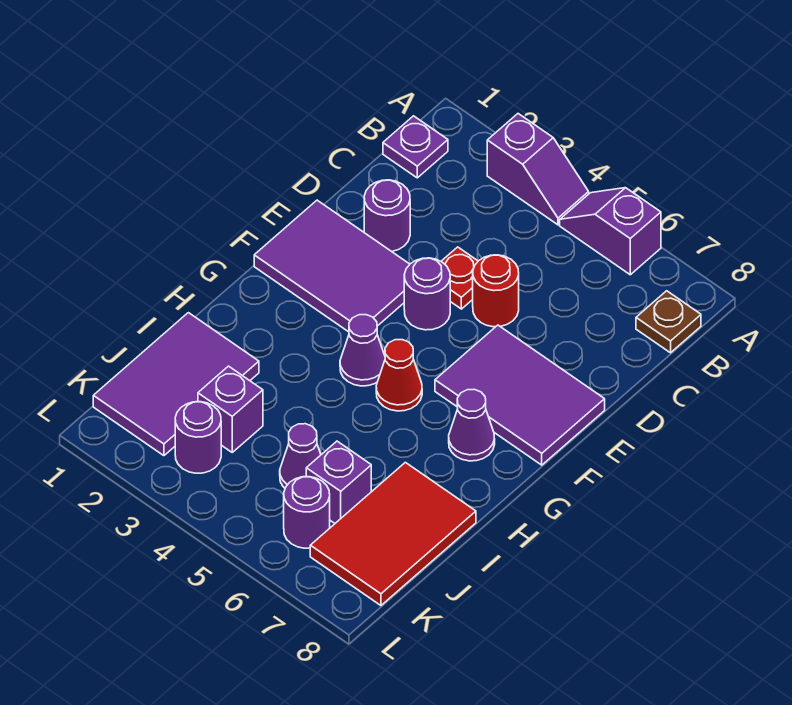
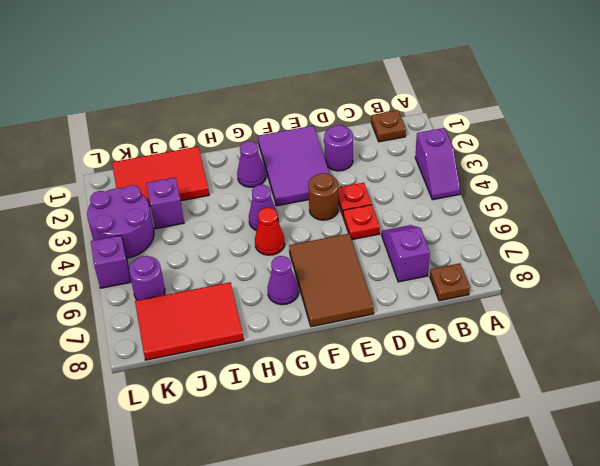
purple 1x2 slope [560,188,661,275] -> purple 1x2 slope moved to [381,225,430,282]
purple 1x1 plate [383,116,448,178] -> brown 1x1 plate [371,110,406,142]
red 1x1 round brick [473,255,519,327] -> red 1x1 plate [343,205,380,240]
purple 1x1 round brick [404,258,450,330] -> brown 1x1 round brick [308,173,338,220]
purple 2x3 tile [435,325,605,465] -> brown 2x3 tile [289,234,374,327]
purple 2x3 tile [93,313,259,456] -> red 2x3 tile [112,147,209,207]
purple 1x1 cone [280,424,321,488] -> purple 1x1 cone moved to [237,141,266,187]
purple 1x1 brick [306,441,371,523] -> purple 1x1 brick moved to [91,235,131,288]
purple 1x1 round brick [175,402,221,473] -> purple 2x2 round brick [87,185,154,258]

